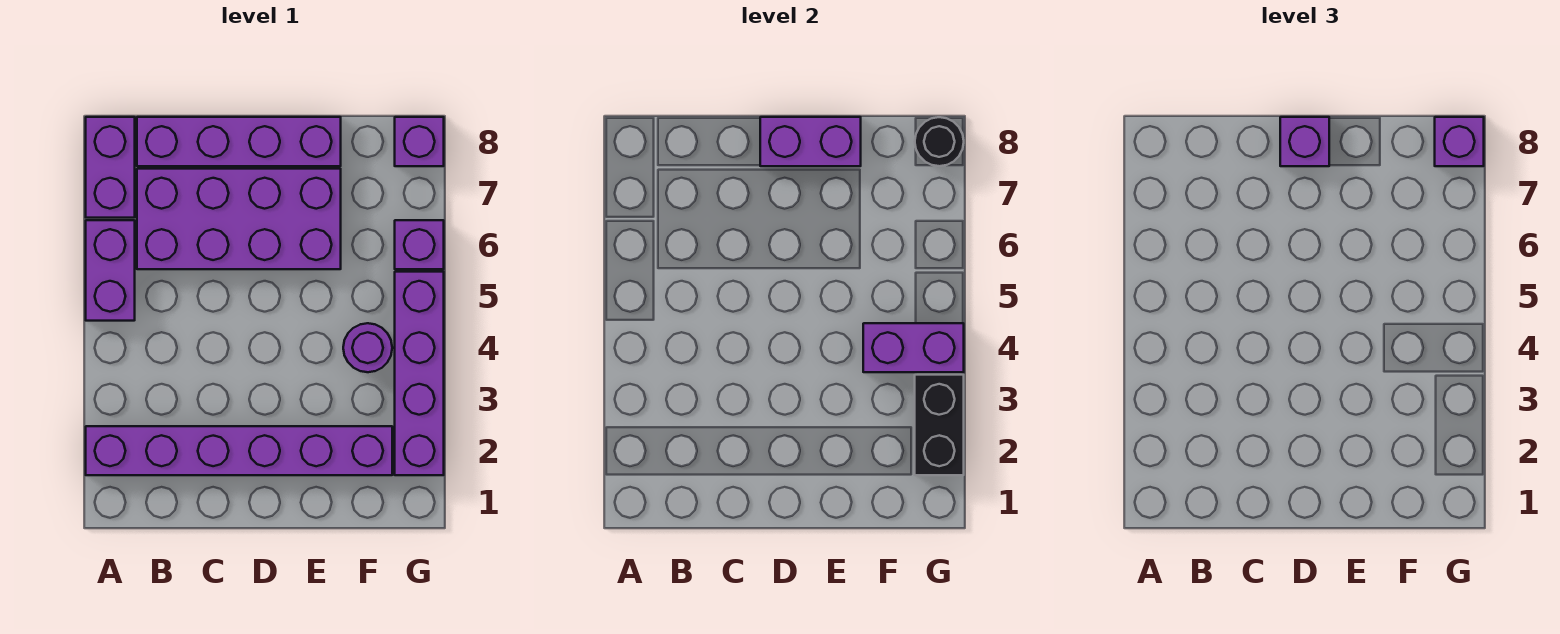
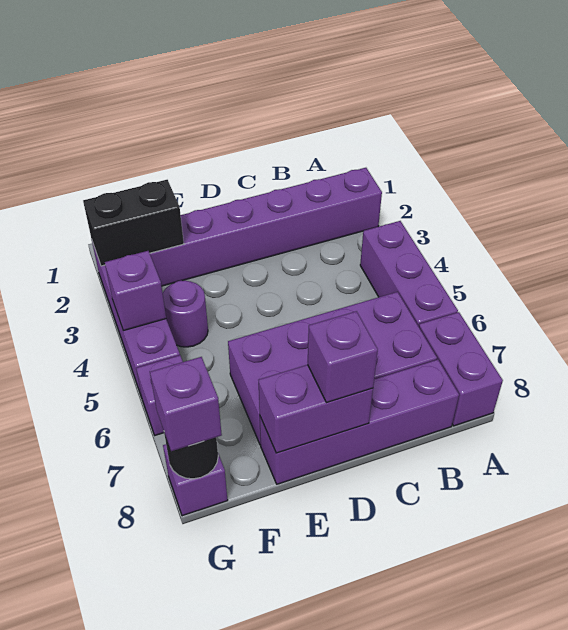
purple 1x2 brick [86,220,135,321] -> purple 1x3 brick [360,221,458,327]
purple 1x2 brick [863,323,964,372] -> purple 1x1 brick [105,251,166,331]
black 1x2 brick [915,375,964,475] -> black 1x2 brick turned to [83,180,184,266]

